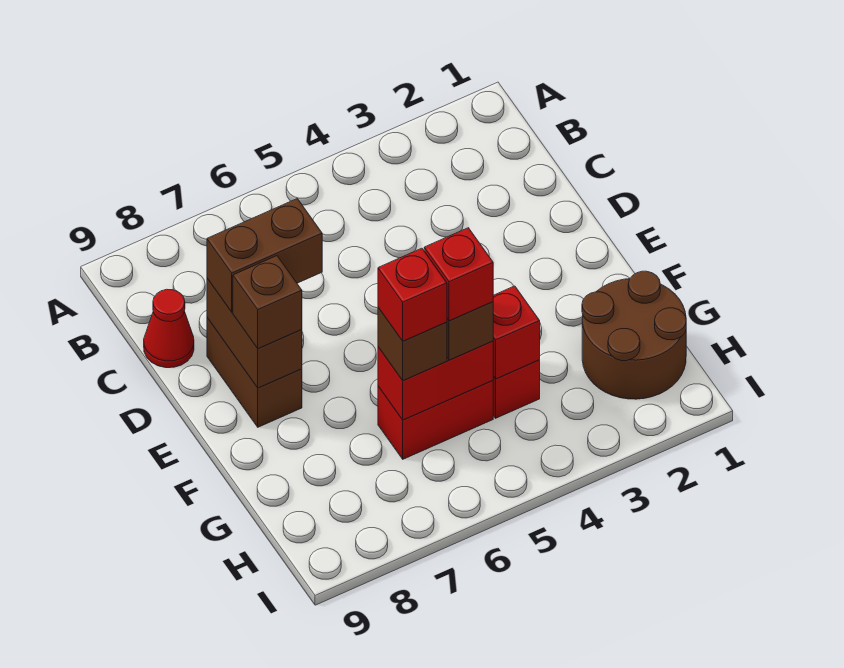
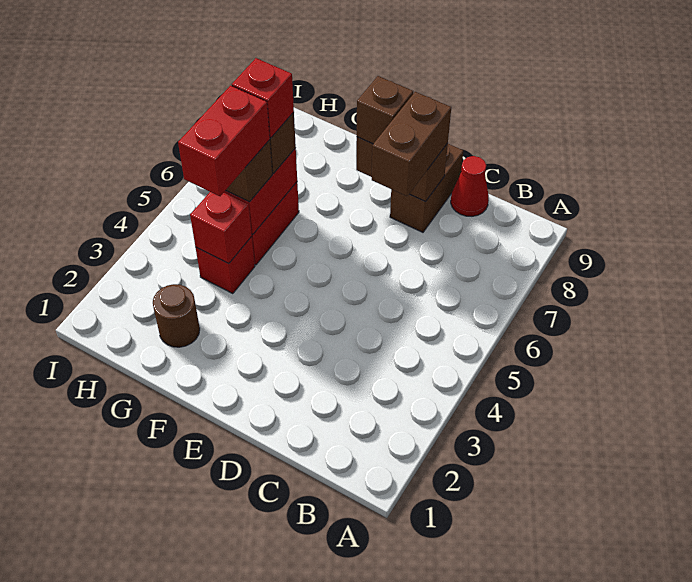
brown 1x2 brick [207,318,302,427] -> brown 1x2 brick turned to [390,144,463,232]
brown 2x2 round brick [582,271,686,399] -> brown 1x1 round brick [153,284,200,347]
red 1x1 brick [424,228,493,321] -> red 1x2 brick [178,86,270,196]

